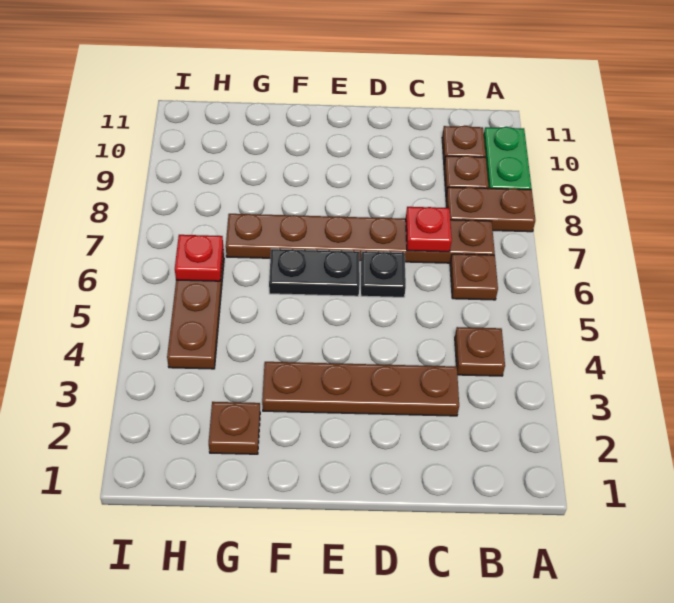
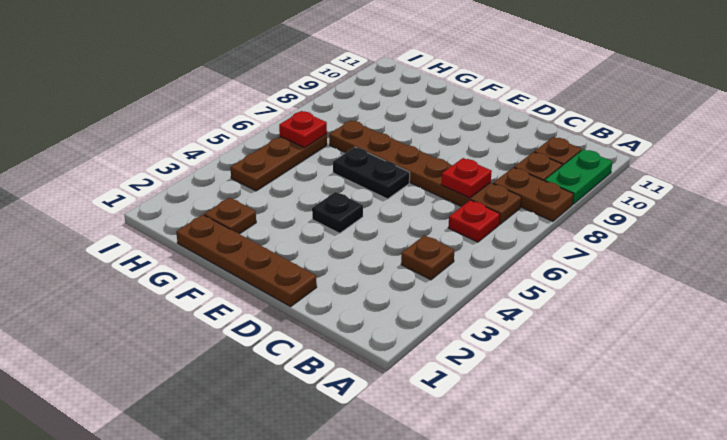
brown 1x1 plate [450,254,498,300] -> red 1x1 plate [448,200,500,242]
brown 1x4 plate [262,362,459,416] -> brown 1x4 plate moved to [176,215,317,307]
black 1x1 plate [361,251,406,297] -> black 1x1 plate moved to [312,192,363,233]

